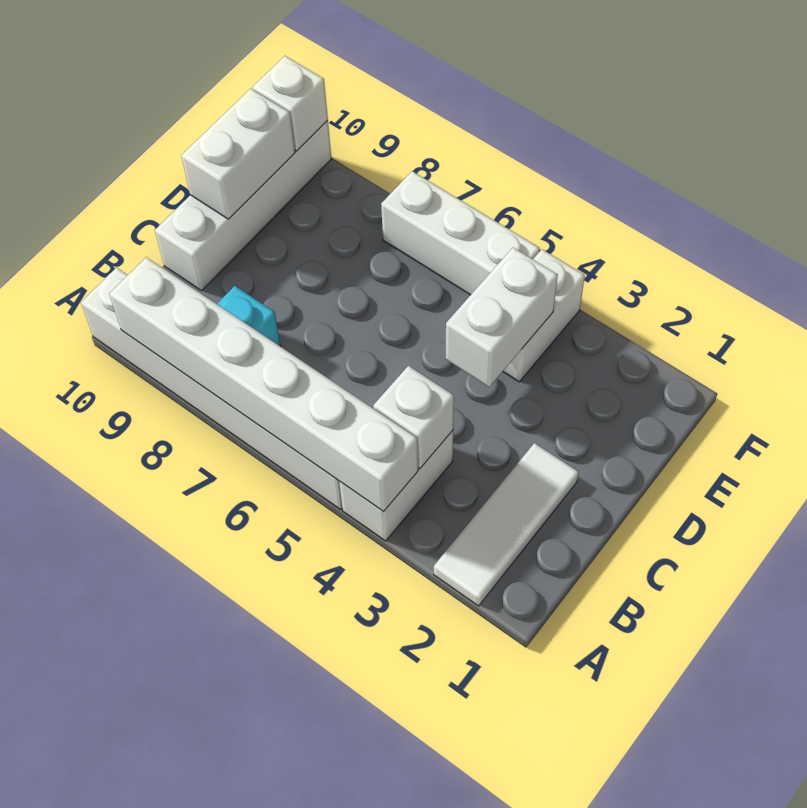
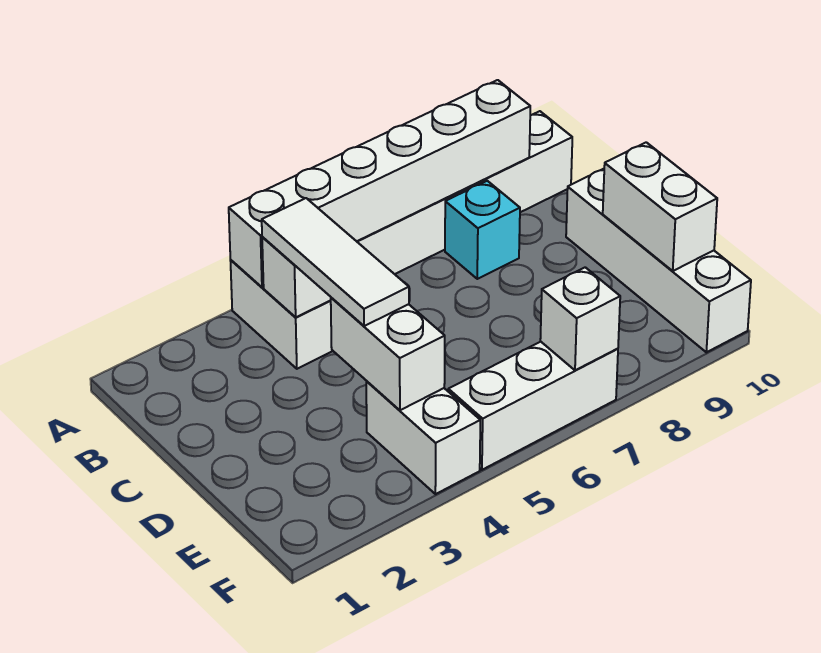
white 1x3 tile [434,443,579,606] -> white 1x3 tile moved to [262,198,409,326]
white 1x1 brick [252,56,328,151] -> white 1x1 brick moved to [540,267,620,370]

